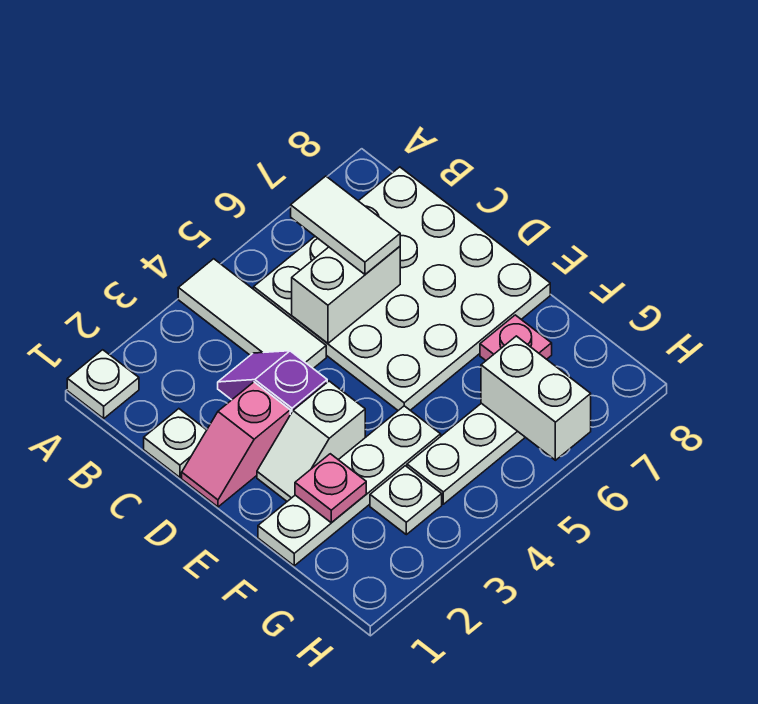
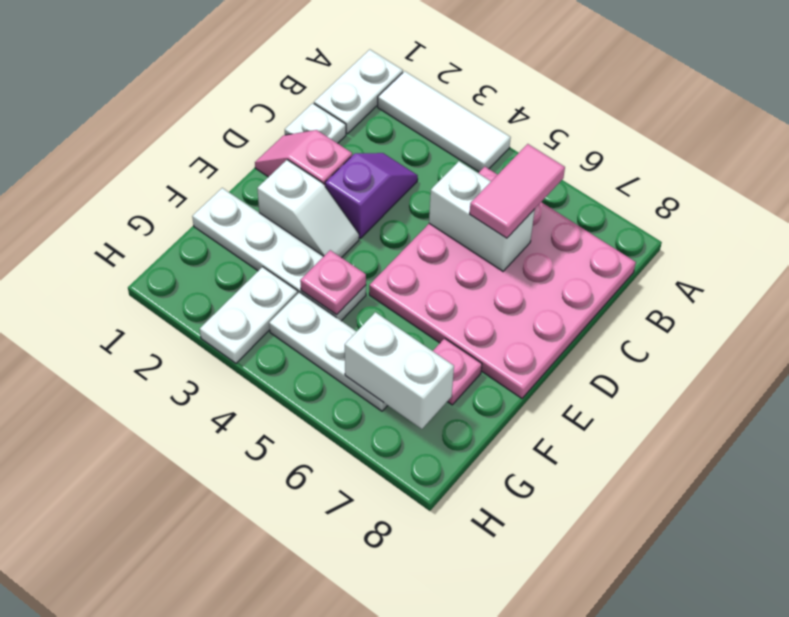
white 1x1 plate [67,350,139,418] -> white 1x2 plate [314,49,403,134]
white 1x3 tile [178,259,326,368] -> white 1x3 tile turned to [378,71,511,172]
white 4x4 plate [254,167,550,410] -> pink 4x4 plate [369,167,636,398]
white 1x2 tile [291,176,400,274] -> pink 1x2 tile [470,144,565,238]
white 1x2 slope [257,381,365,501] -> white 1x2 slope turned to [257,160,359,258]
pink 1x1 plate [295,454,366,523] -> pink 1x1 plate moved to [300,250,366,315]
white 1x1 plate [370,466,442,535] -> white 1x2 plate [200,267,298,363]
white 1x2 brick [481,336,591,460] -> white 1x2 brick turned to [345,312,454,429]

